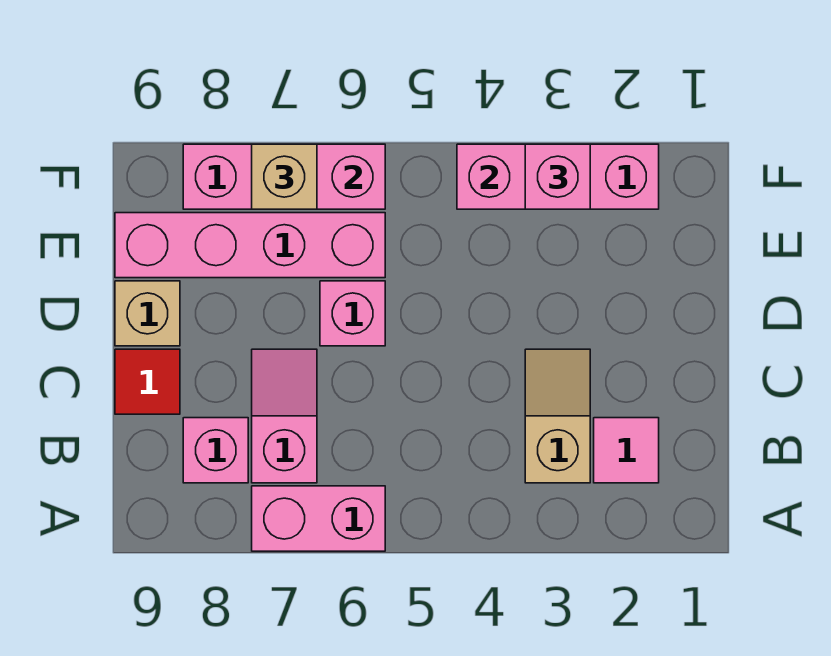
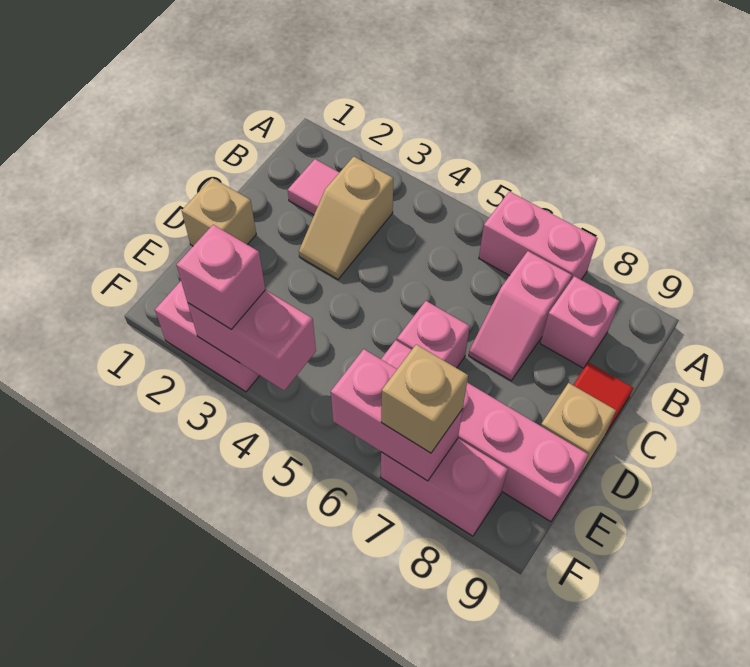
none -> tan 1x1 brick [182,178,256,246]

